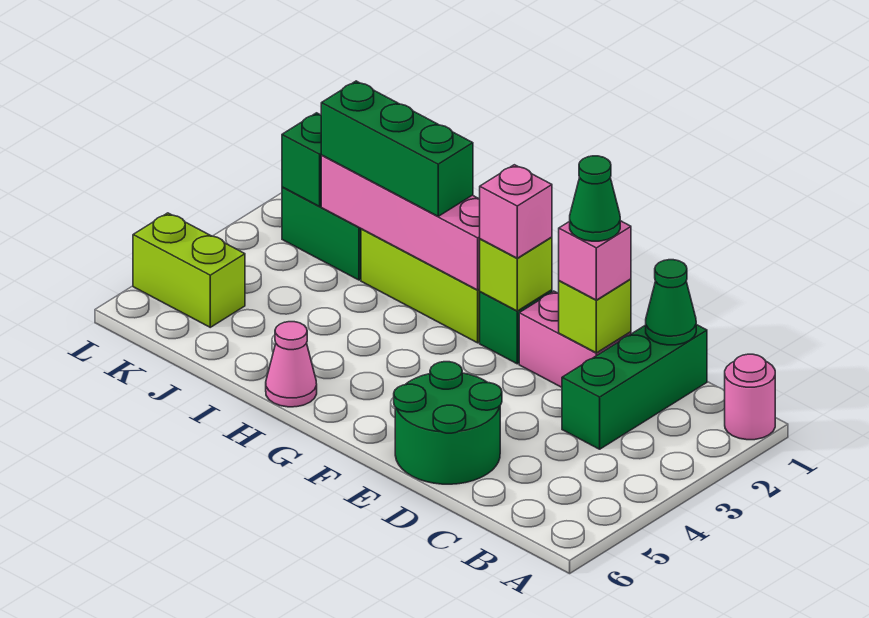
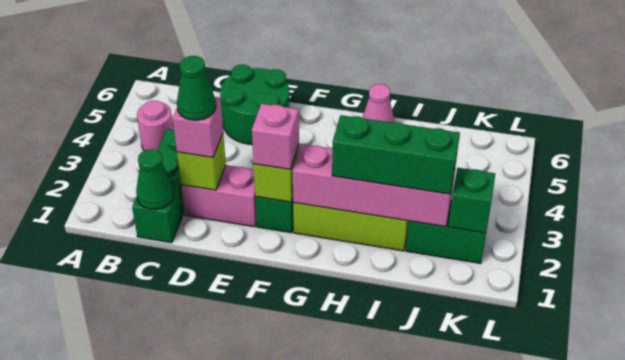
pink 1x1 round brick [725,354,775,440] -> pink 1x1 round brick moved to [137,101,173,151]
lime 1x2 brick [133,213,245,327] -> none

